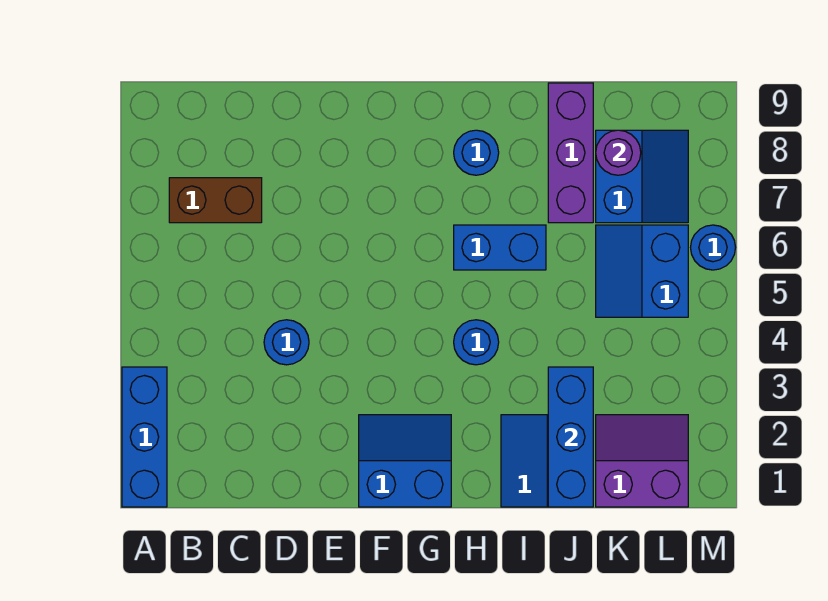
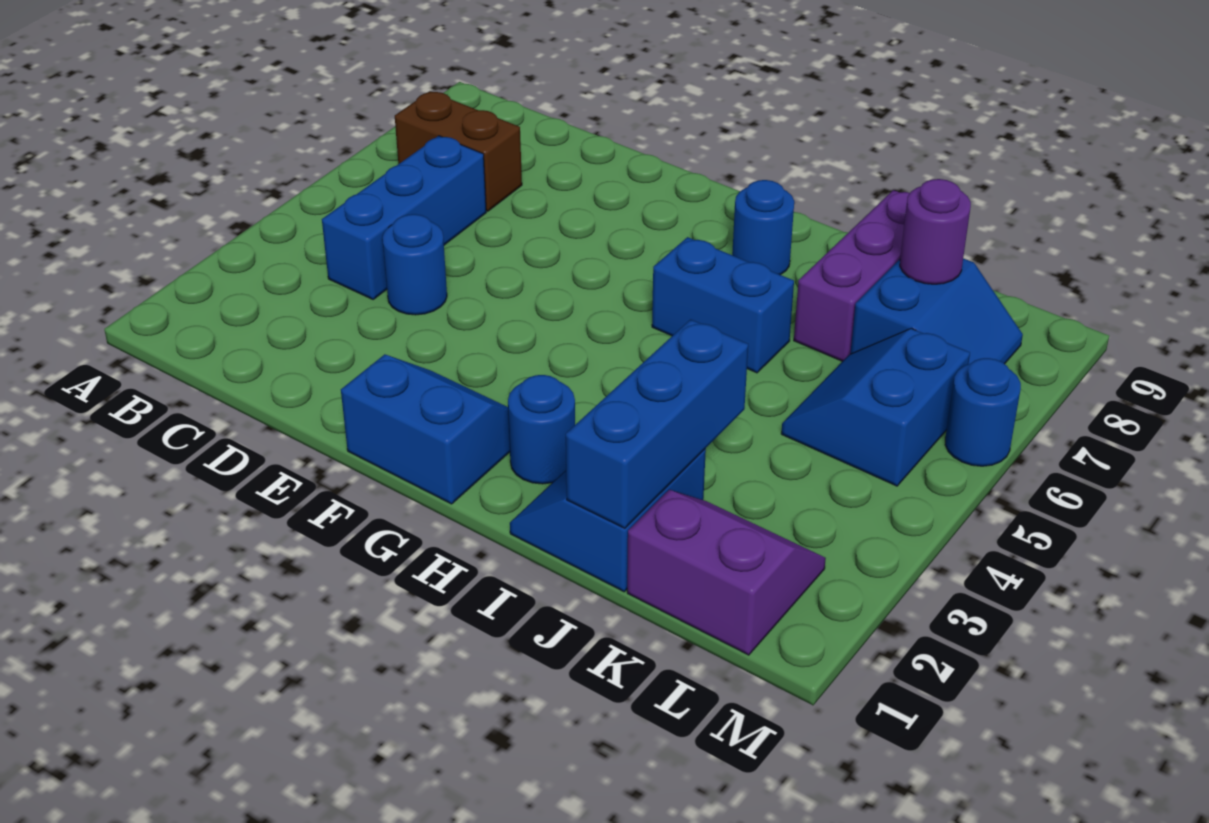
blue 1x3 brick [122,367,167,507] -> blue 1x3 brick moved to [322,136,486,299]
blue 1x1 round brick [454,320,499,365] -> blue 1x1 round brick moved to [508,375,575,484]

